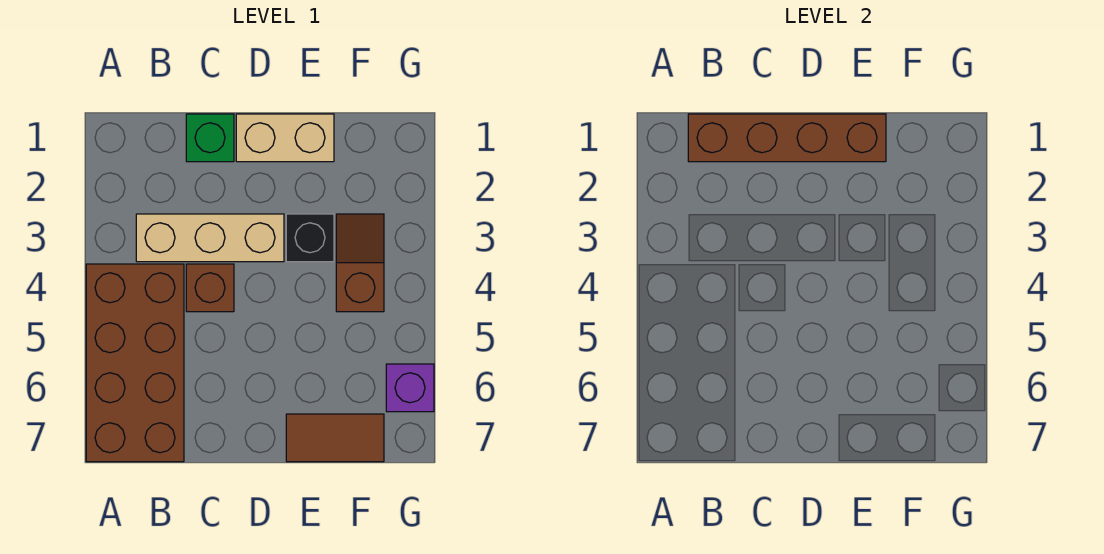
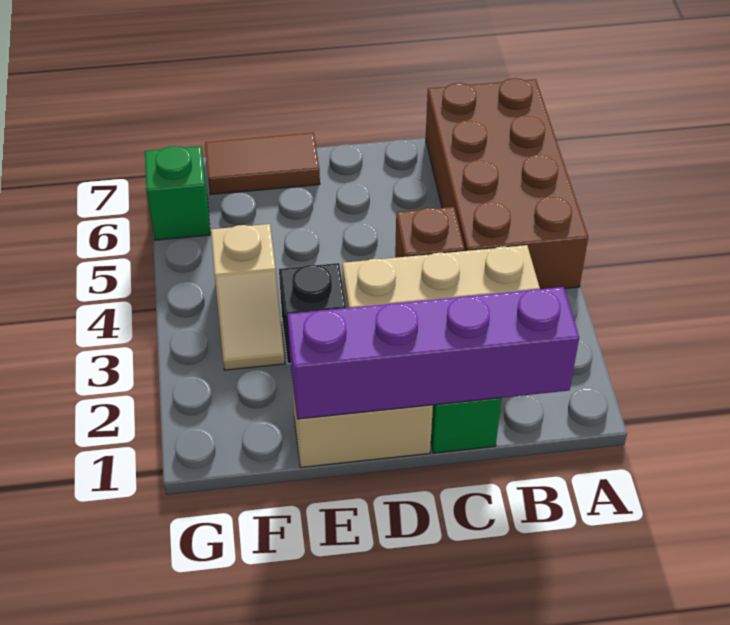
brown 1x4 brick [688,114,886,162] -> purple 1x4 brick [287,287,579,419]
brown 1x2 slope [336,214,384,312] -> tan 1x2 slope [211,224,285,370]
purple 1x1 brick [386,364,434,412] -> green 1x1 brick [145,146,210,240]

